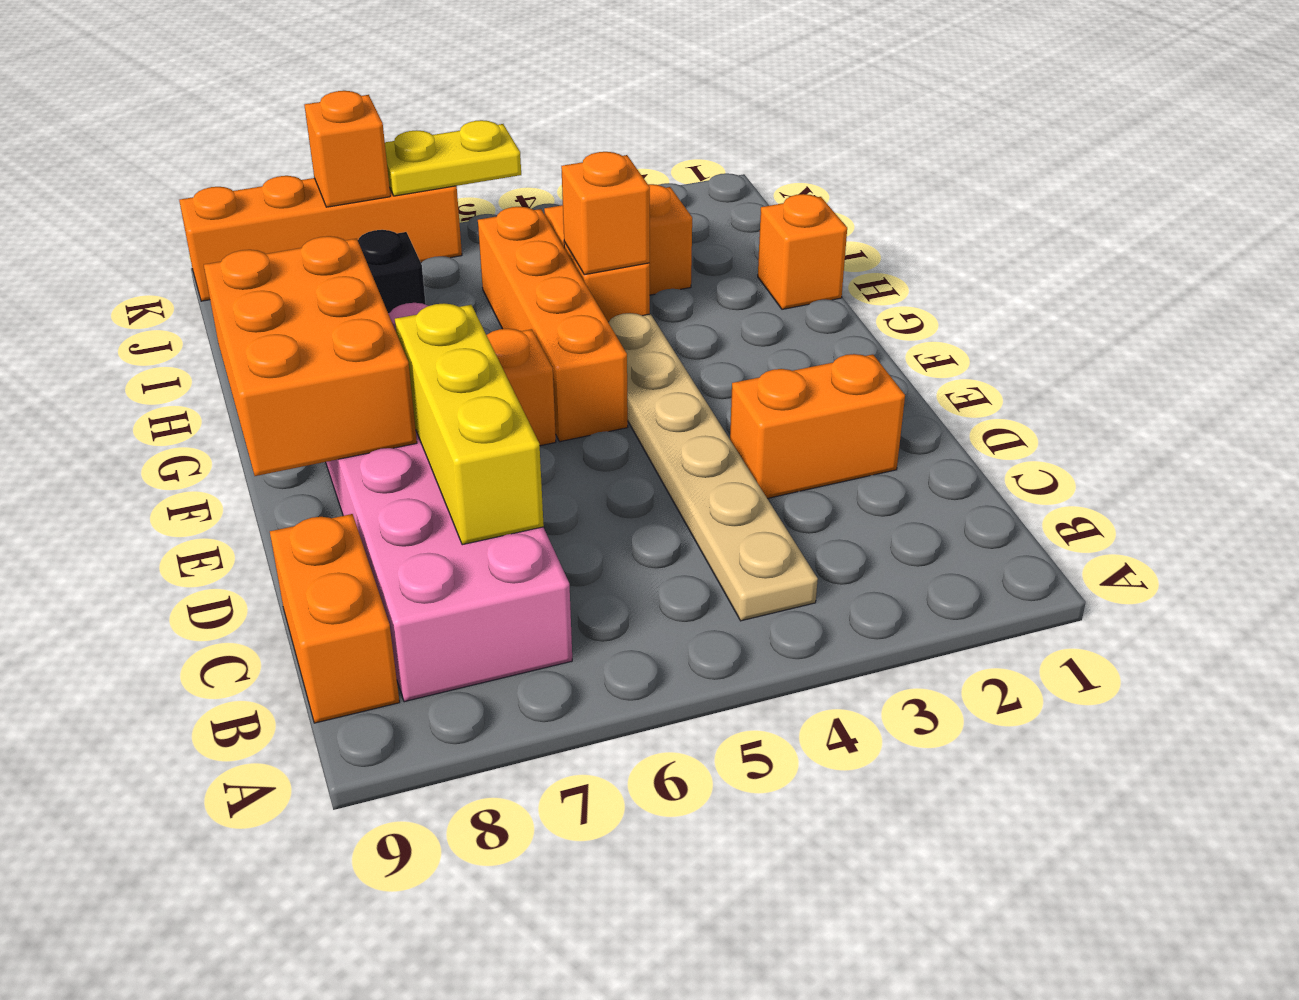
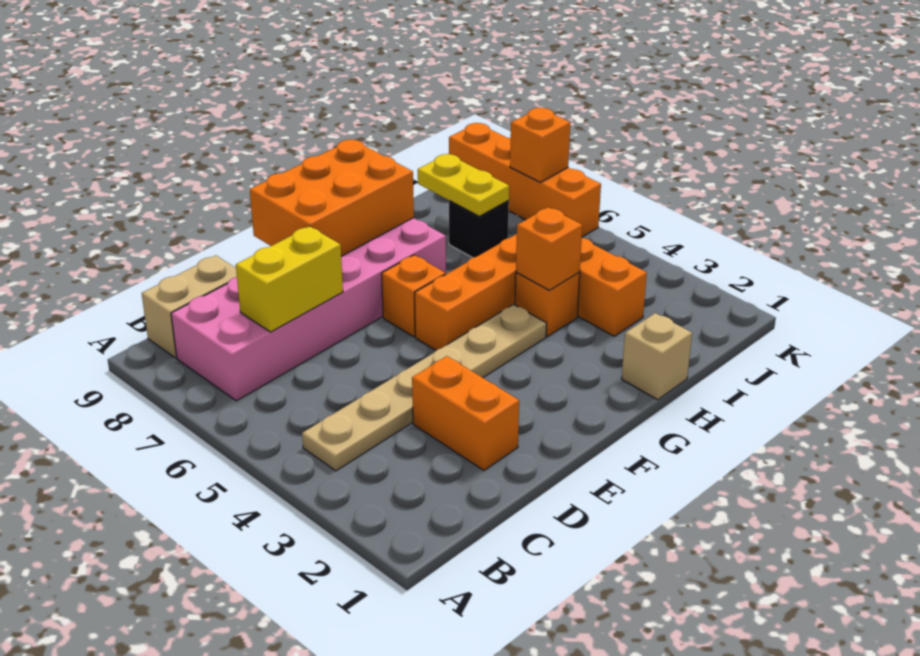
orange 1x2 brick [270,514,400,723] -> tan 1x2 brick [142,255,237,358]
yellow 1x3 brick [395,303,544,545] -> yellow 1x2 brick [236,226,343,332]
orange 1x1 brick [758,194,847,309] -> tan 1x1 brick [622,313,692,400]
yellow 1x2 plate [385,120,521,196] -> yellow 1x2 plate moved to [418,154,509,216]

